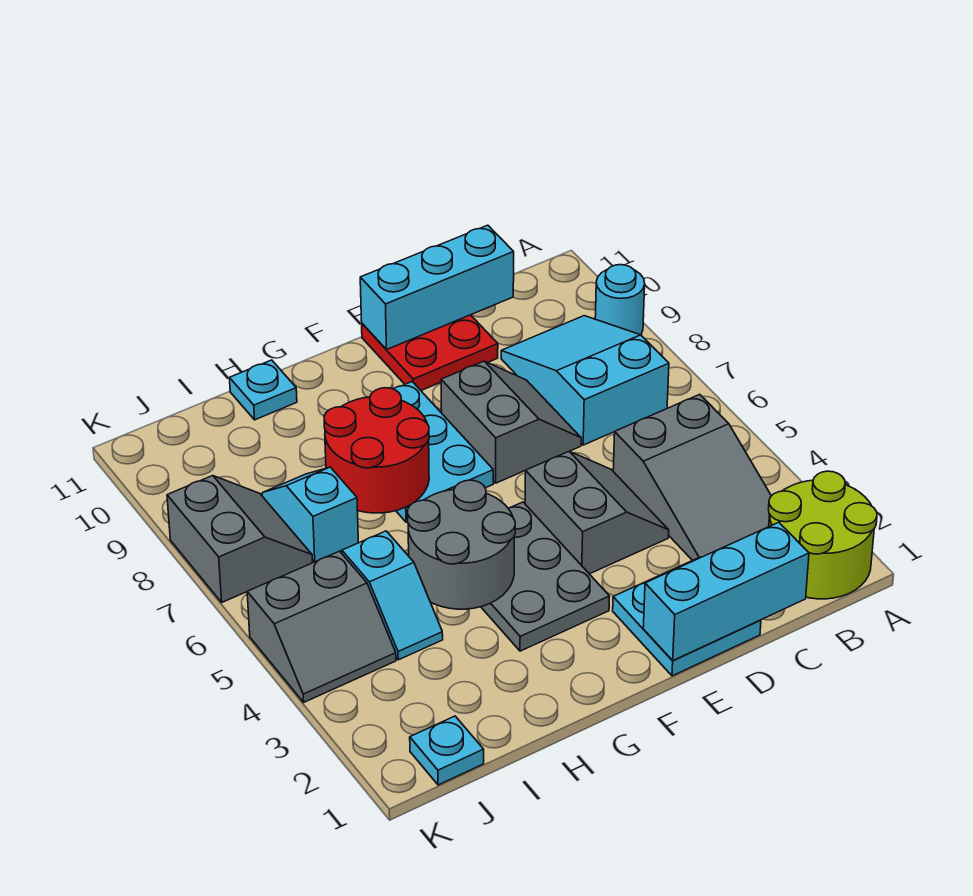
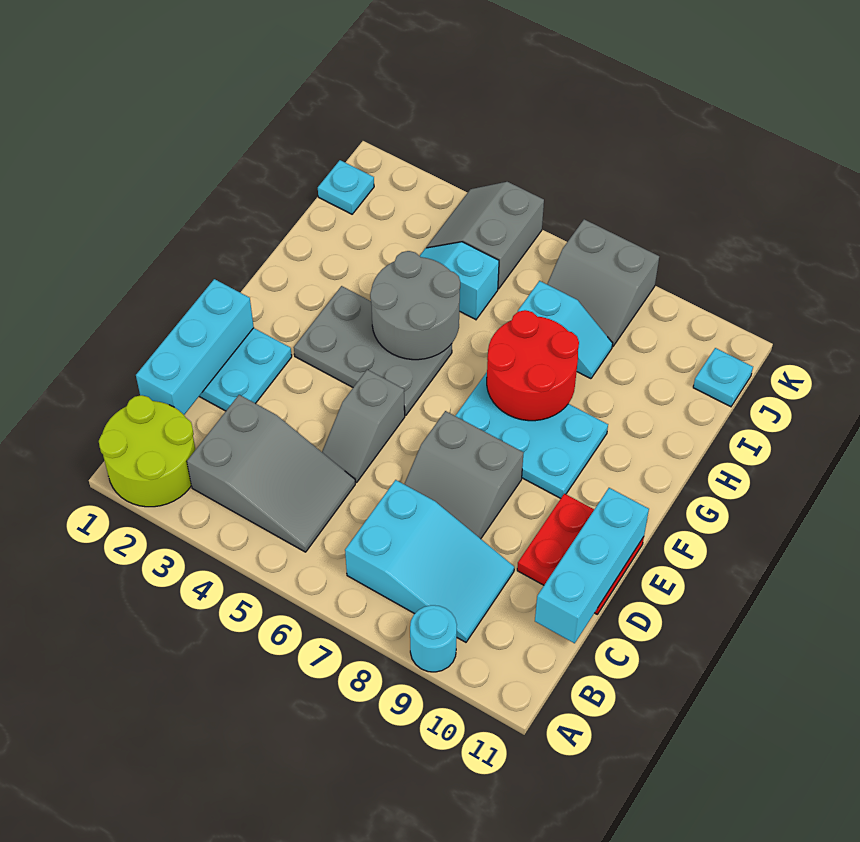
grey 2x3 slope [613,394,771,561] -> grey 2x3 slope turned to [187,395,355,552]
grey 2x2 slope [525,451,669,574] -> grey 1x2 slope [322,370,405,483]
cyan 1x1 plate [230,360,297,420] -> cyan 1x1 plate moved to [693,348,753,407]

